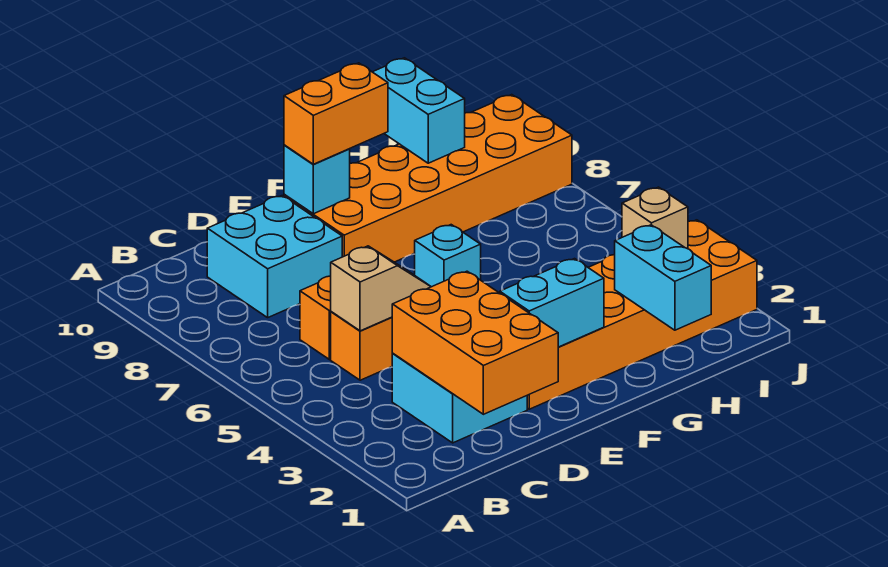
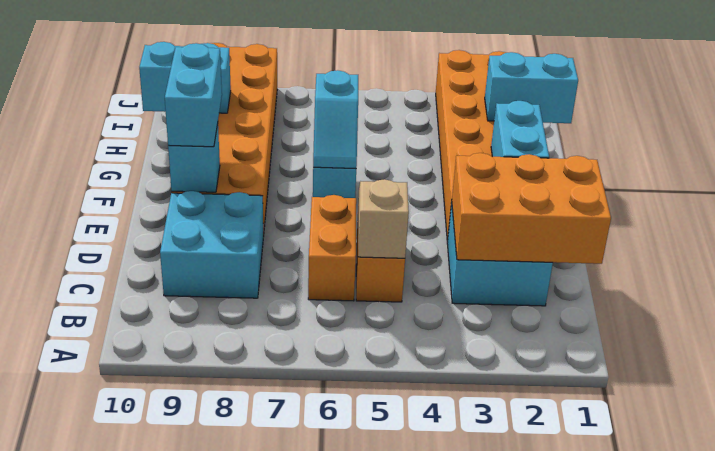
orange 1x2 brick [284,63,388,164] -> cyan 1x2 brick [165,43,222,147]
none -> cyan 1x2 slope [313,70,358,168]
tan 1x1 brick [622,187,688,249] -> none

